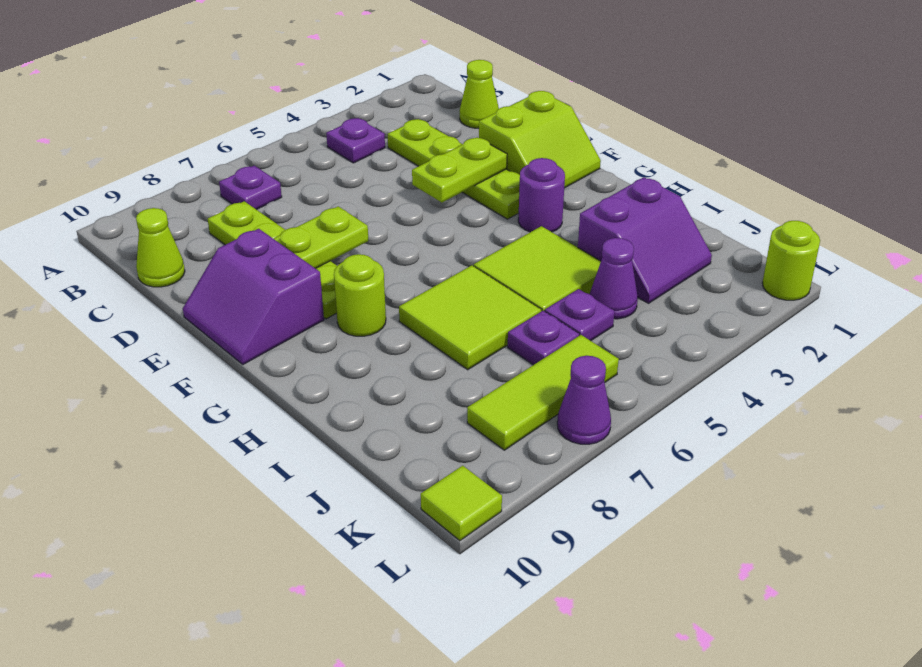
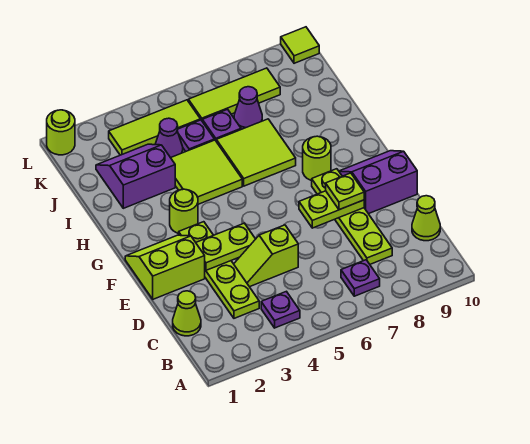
none -> lime 1x2 slope [234,225,298,287]
none -> lime 1x1 plate [326,173,364,210]
purple 2x2 slope [183,229,324,364] -> purple 2x2 slope turned to [339,151,417,214]
purple 1x1 round brick [518,158,565,232] -> lime 1x1 round brick [170,189,198,234]
none -> lime 1x3 tile [109,100,200,155]
purple 1x1 cone [557,356,611,444] -> purple 1x1 cone moved to [234,87,262,129]

